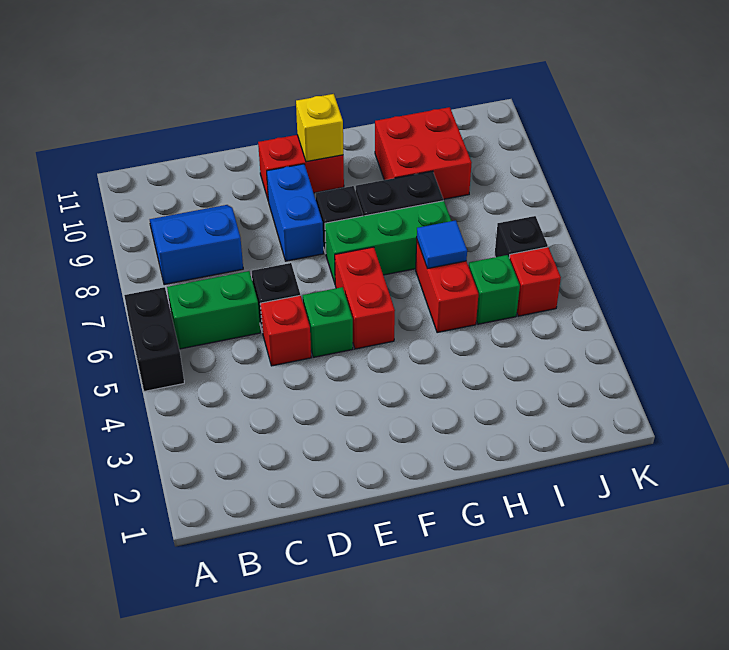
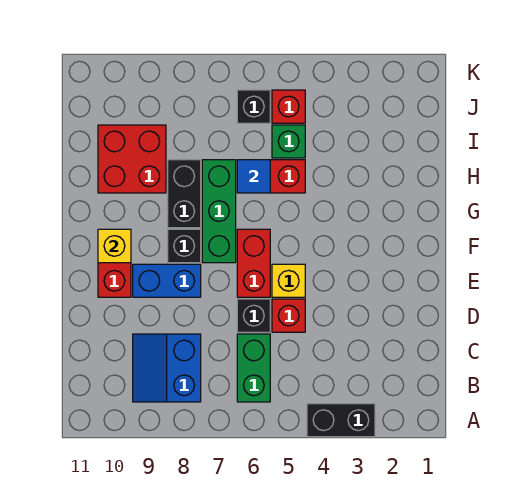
black 1x2 brick [124,287,184,391] -> black 1x2 brick moved to [307,404,375,437]
green 1x1 brick [303,287,353,357] -> yellow 1x1 brick [272,264,305,297]
red 1x2 brick [335,247,395,349] -> red 1x2 brick turned to [237,229,270,297]

